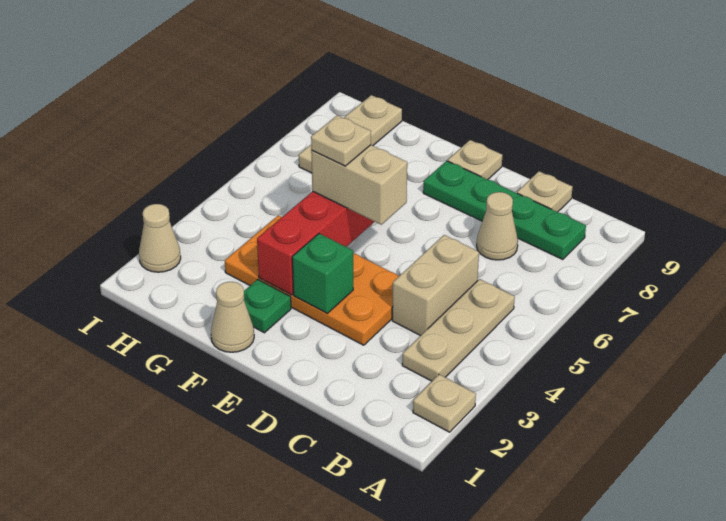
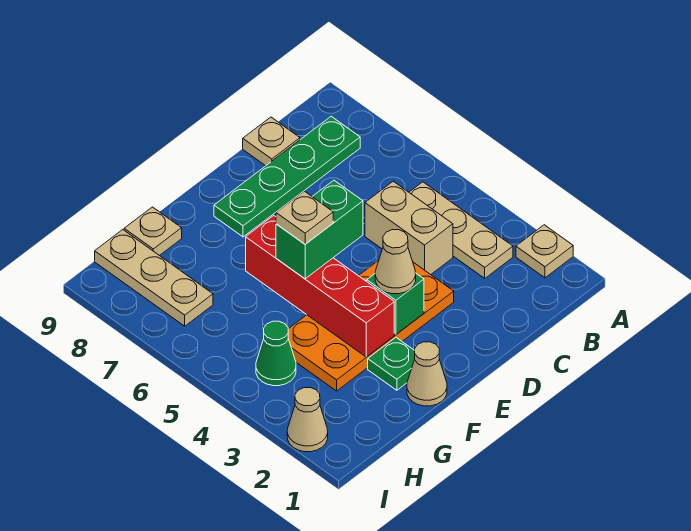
tan 1x1 cone [477,192,518,260] -> tan 1x1 cone moved to [375,230,416,294]
tan 1x2 brick [311,145,407,225] -> green 1x2 brick [276,180,363,279]
tan 1x1 plate [448,140,502,180] -> tan 1x1 plate moved to [124,207,182,256]
none -> green 1x1 cone [256,321,296,386]

